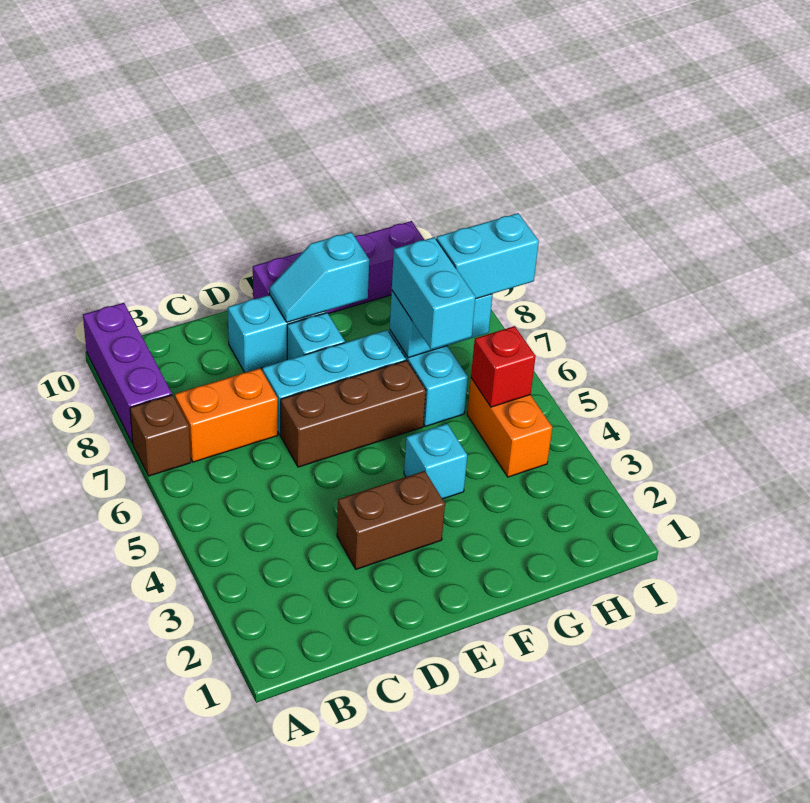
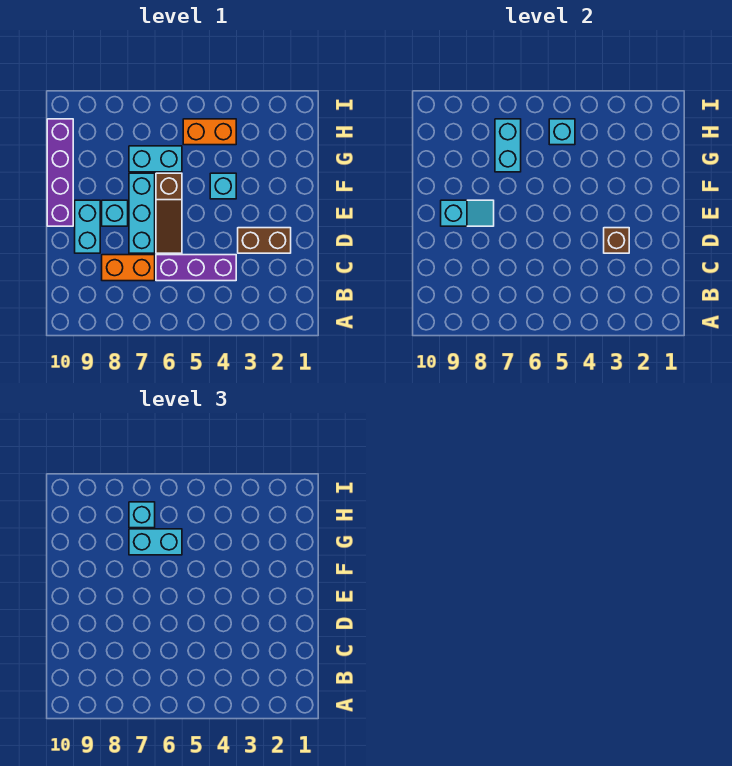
brown 1x1 brick [130,395,191,476] -> brown 1x1 brick moved to [604,228,629,253]
purple 1x3 brick [83,303,172,443] -> purple 1x3 brick moved to [156,255,236,281]
orange 1x2 brick [175,368,278,462] -> orange 1x2 brick turned to [102,255,155,281]
brown 1x2 brick [337,471,445,569] -> brown 1x2 brick turned to [238,228,291,253]
brown 1x3 brick [281,360,426,467] -> brown 1x3 slope [156,173,182,253]
cyan 1x2 slope [270,232,369,322] -> cyan 1x2 slope turned to [441,200,494,226]
red 1x1 brick [471,326,536,407] -> cyan 1x1 brick [549,119,575,145]
cyan 1x2 brick [436,213,539,299] -> cyan 1x1 brick [129,502,155,528]

